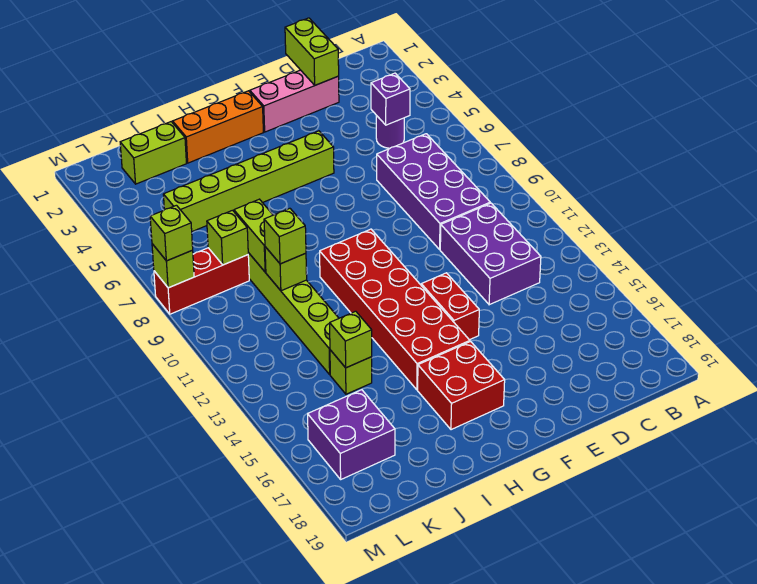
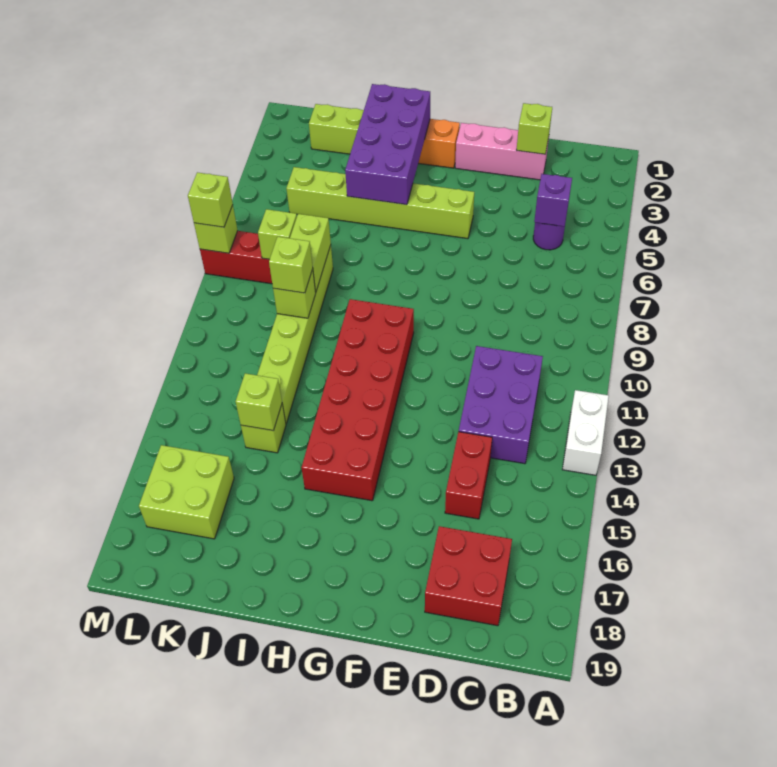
none -> white 1x2 brick [562,390,609,475]
purple 2x4 brick [377,134,490,249] -> purple 2x4 brick moved to [345,84,430,205]
lime 1x2 brick [285,18,339,85] -> lime 1x1 brick [516,103,552,154]
red 1x2 brick [421,273,479,340] -> red 1x2 brick moved to [445,432,492,519]
red 2x2 brick [418,342,505,430] -> red 2x2 brick moved to [425,526,512,626]
purple 2x2 brick [308,390,395,479] -> lime 2x2 brick [139,445,234,539]

